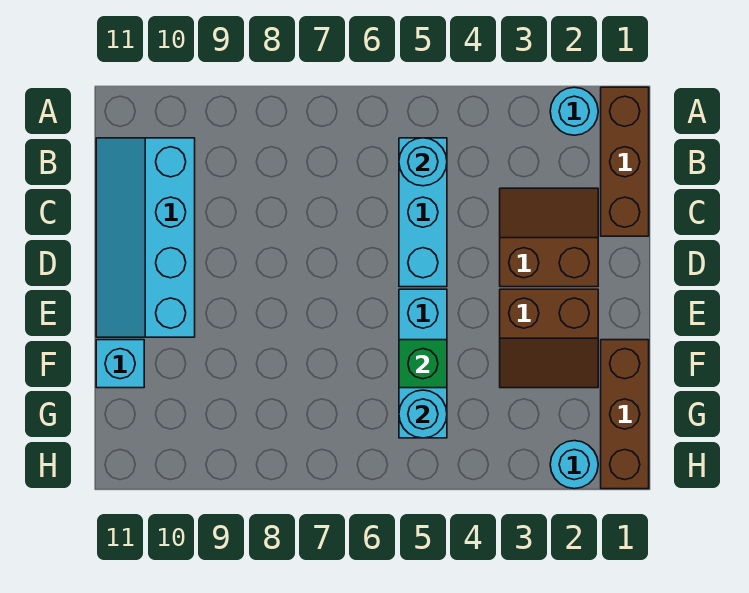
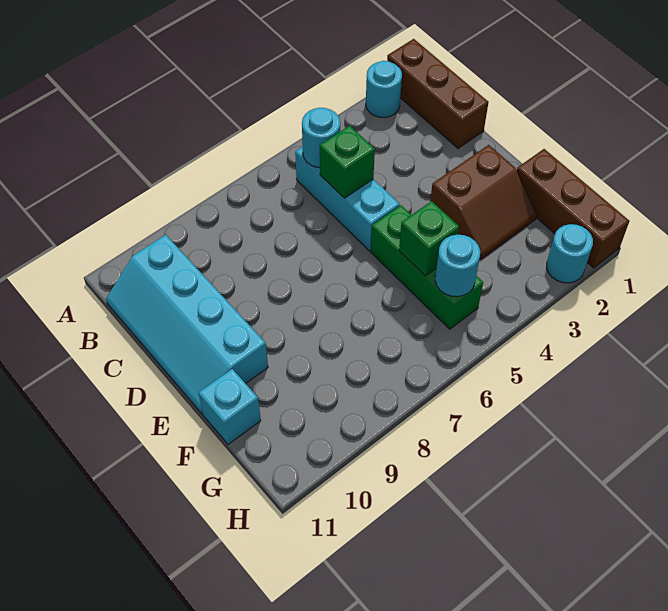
brown 2x2 slope [500,188,598,287] -> none
none -> green 1x1 brick [320,126,375,198]
cyan 1x3 brick [399,289,447,438] -> green 1x3 brick [371,205,483,329]

